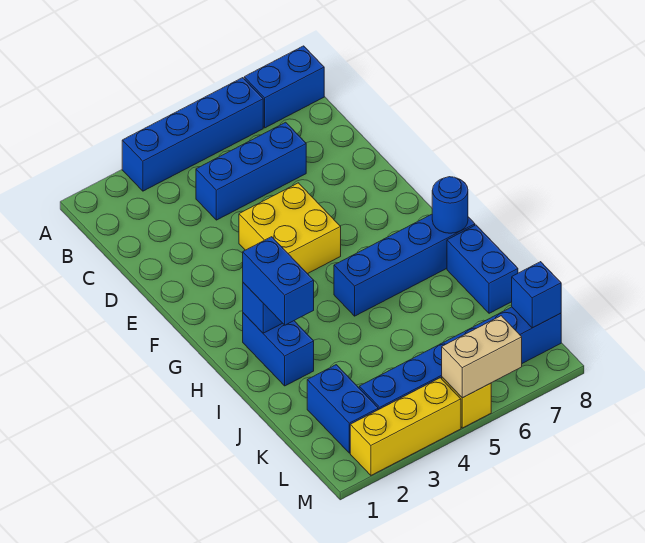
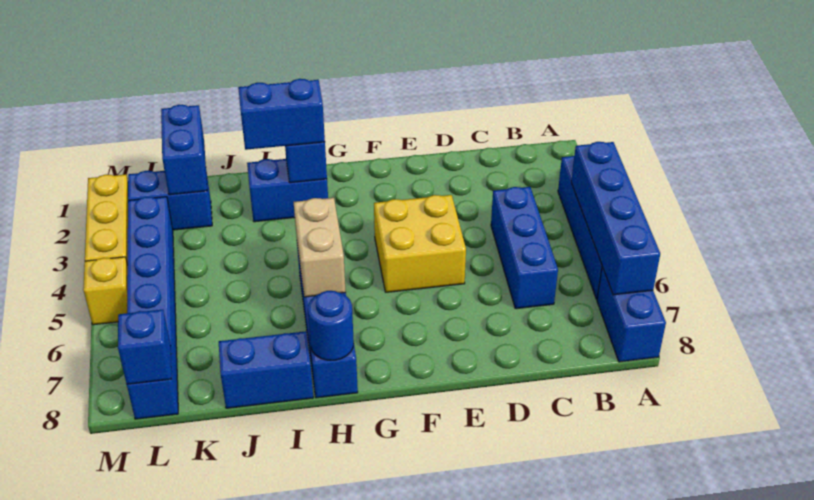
none -> blue 1x4 brick [571,142,660,295]
none -> blue 1x2 brick [161,105,207,195]
tan 1x2 brick [442,316,522,398] -> tan 1x2 brick moved to [294,198,346,297]

